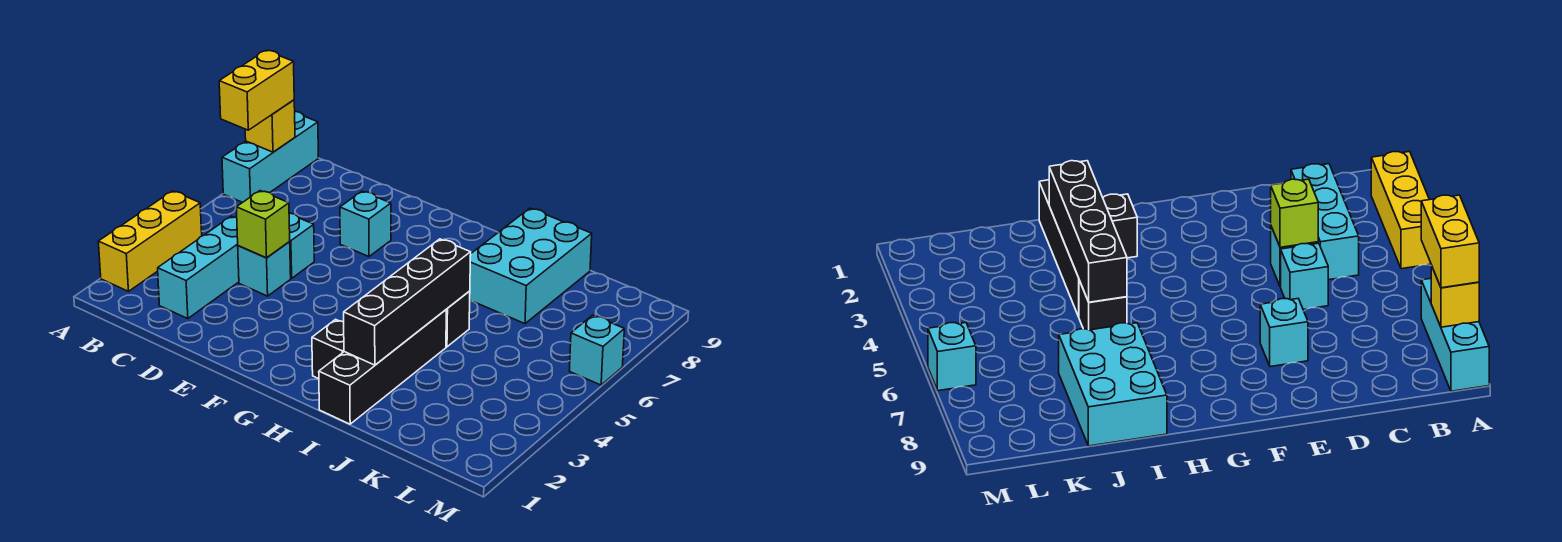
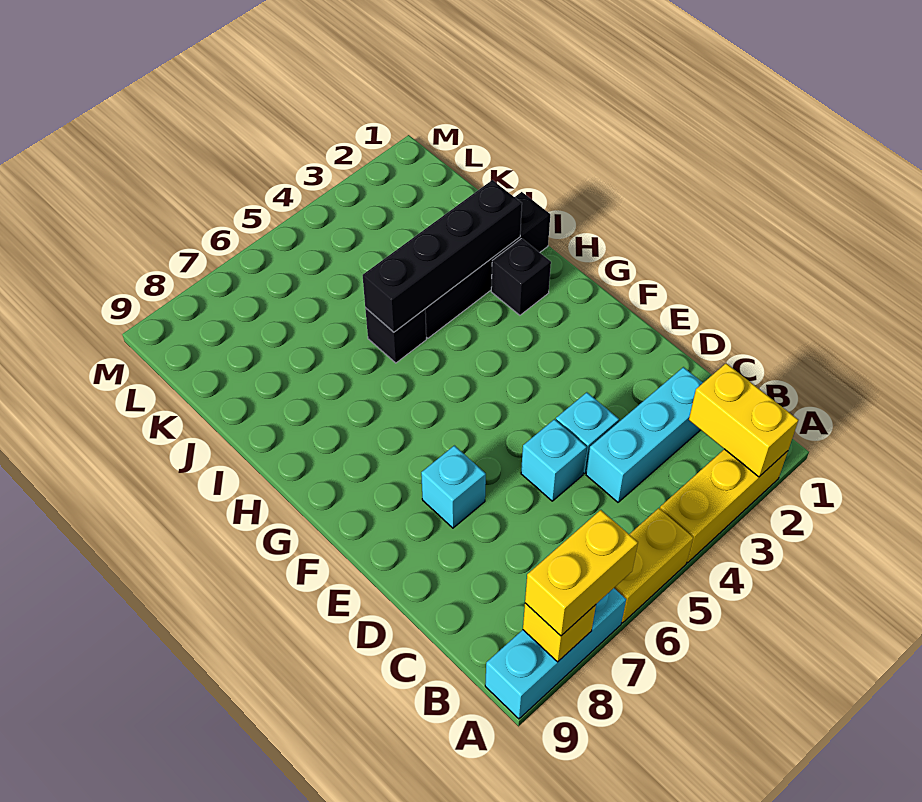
none -> yellow 1x2 brick [689,363,798,477]
none -> yellow 1x2 brick [614,508,693,623]
lime 1x1 brick [236,191,290,258] -> none
cyan 2x3 brick [470,208,592,324] -> none
cyan 1x1 brick [569,315,624,385] -> none

